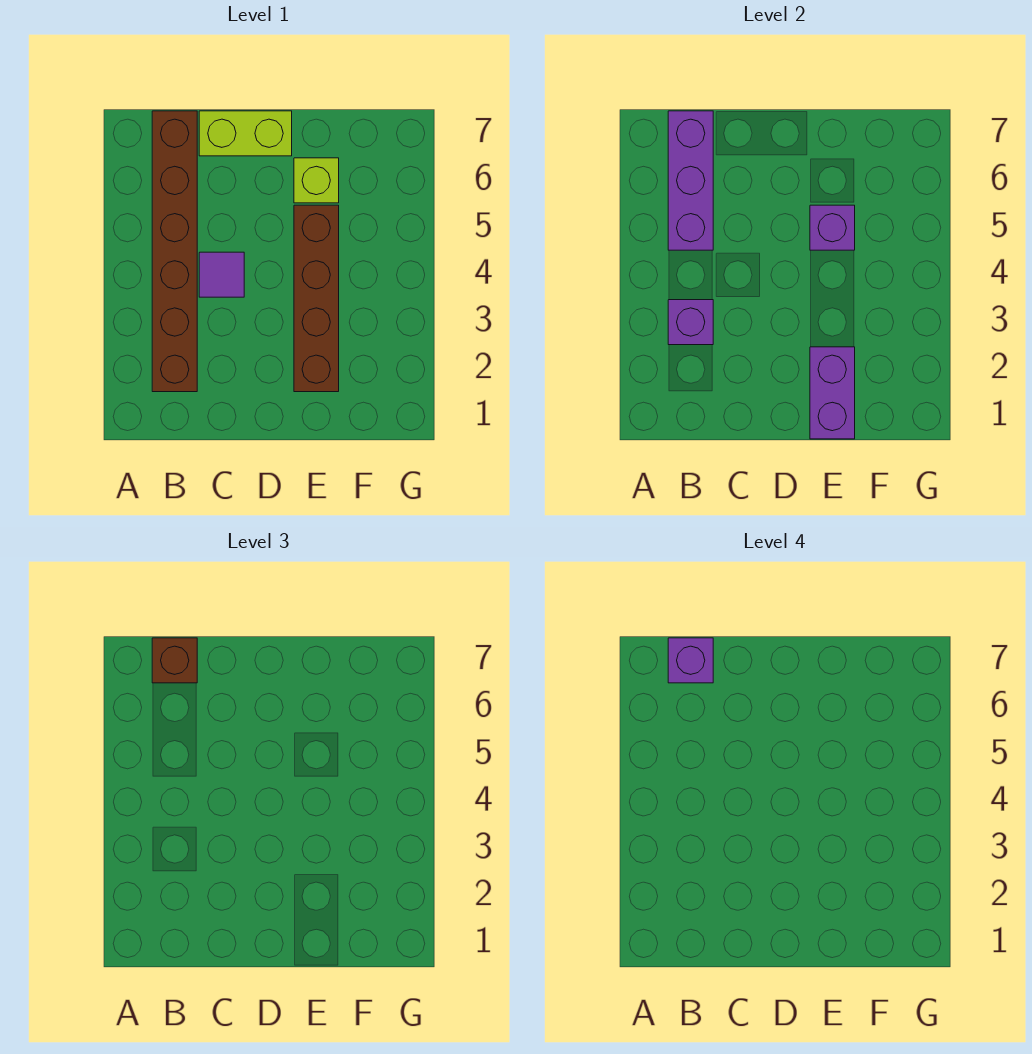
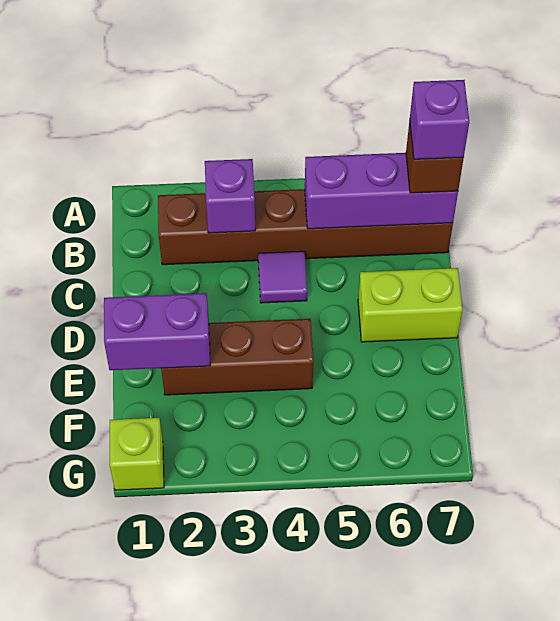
lime 1x2 brick [199,111,292,156] -> lime 1x2 brick turned to [358,268,463,342]
brown 1x4 brick [294,205,339,392] -> brown 1x3 brick [161,319,313,395]
purple 1x1 brick [810,205,855,250] -> none
lime 1x1 brick [294,158,339,203] -> lime 1x1 brick moved to [110,418,164,490]

